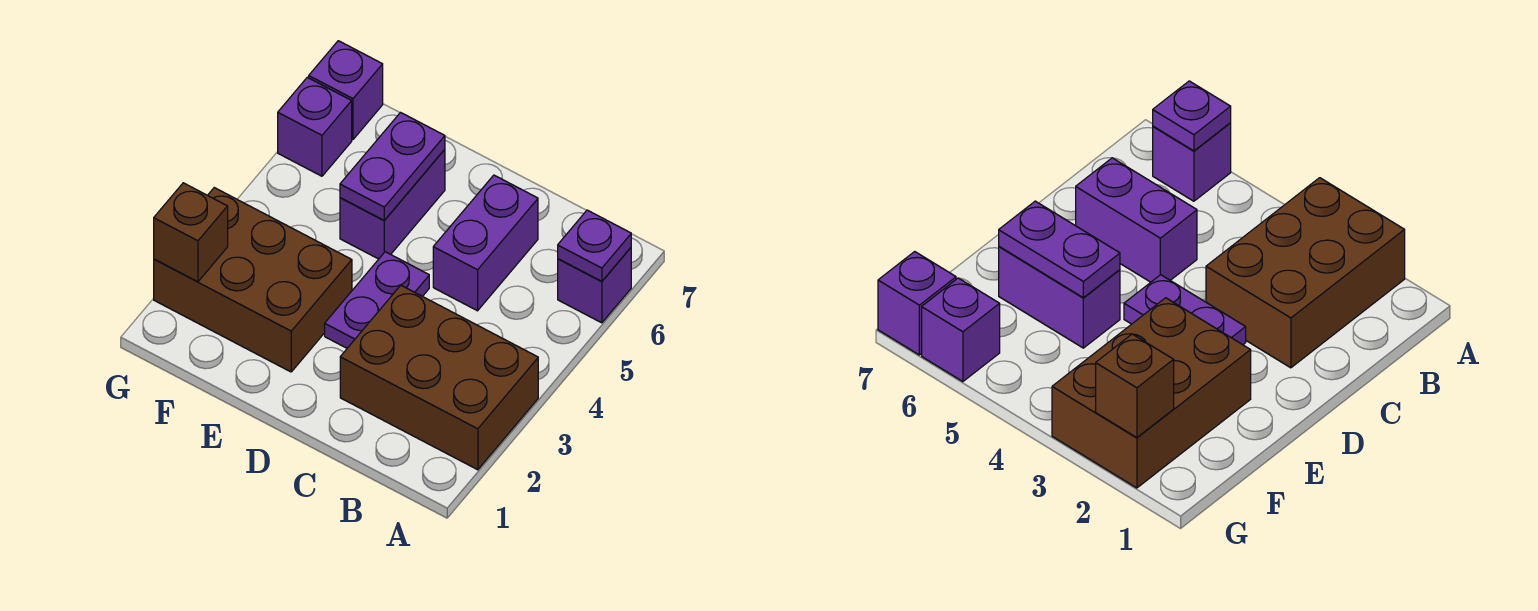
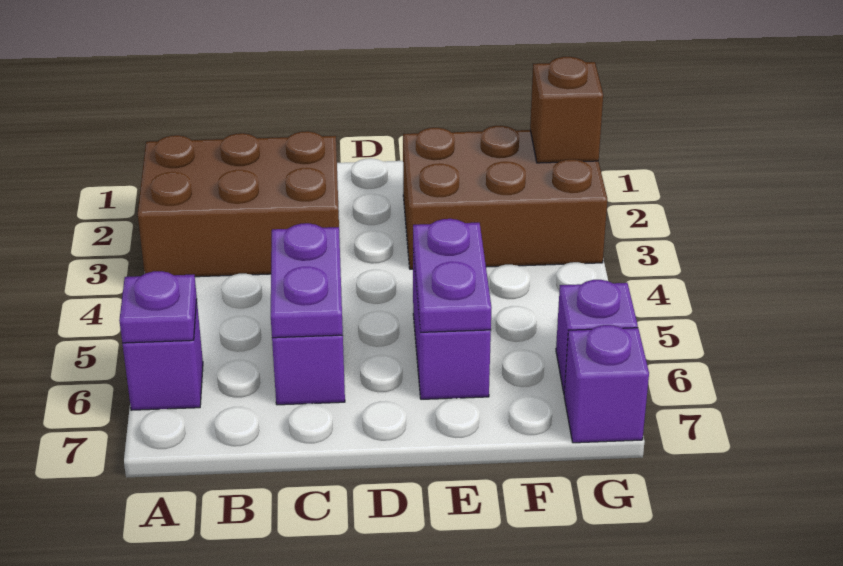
purple 1x2 plate [325,252,429,348] -> purple 1x2 plate moved to [271,223,343,338]

